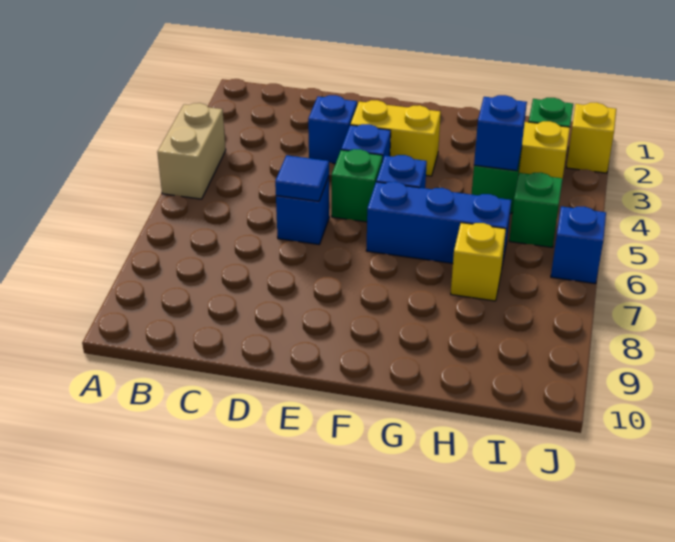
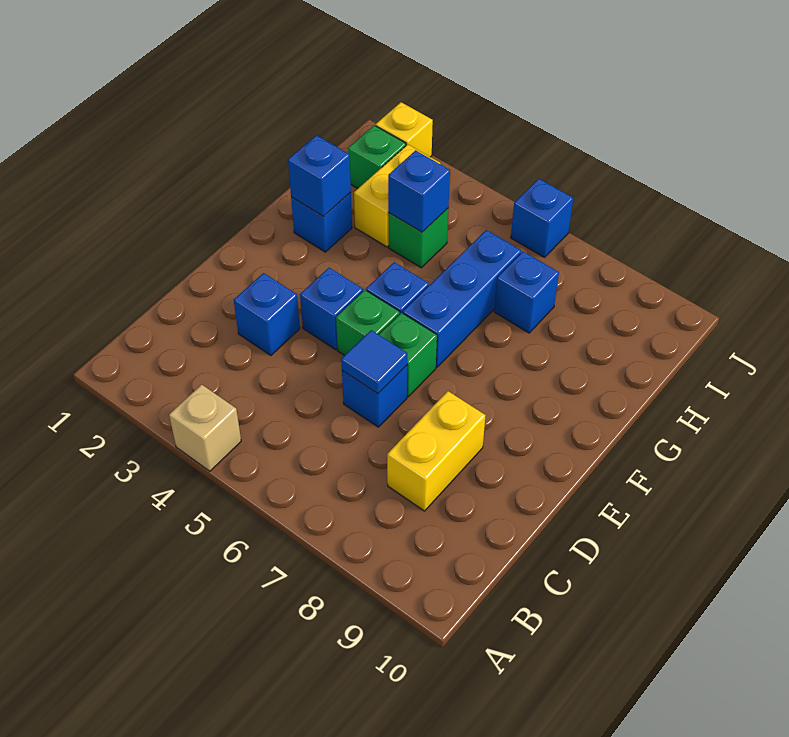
tan 1x2 brick [157,103,226,199] -> tan 1x1 brick [169,385,241,471]
yellow 1x2 brick [351,100,441,176] -> yellow 1x2 brick moved to [387,391,486,511]
none -> blue 1x1 brick [291,192,352,252]
none -> blue 1x1 brick [288,135,351,217]
yellow 1x1 brick [451,223,506,301] -> blue 1x1 brick [494,251,559,333]
green 1x1 brick [509,172,563,247] -> green 1x1 brick moved to [379,313,437,397]

